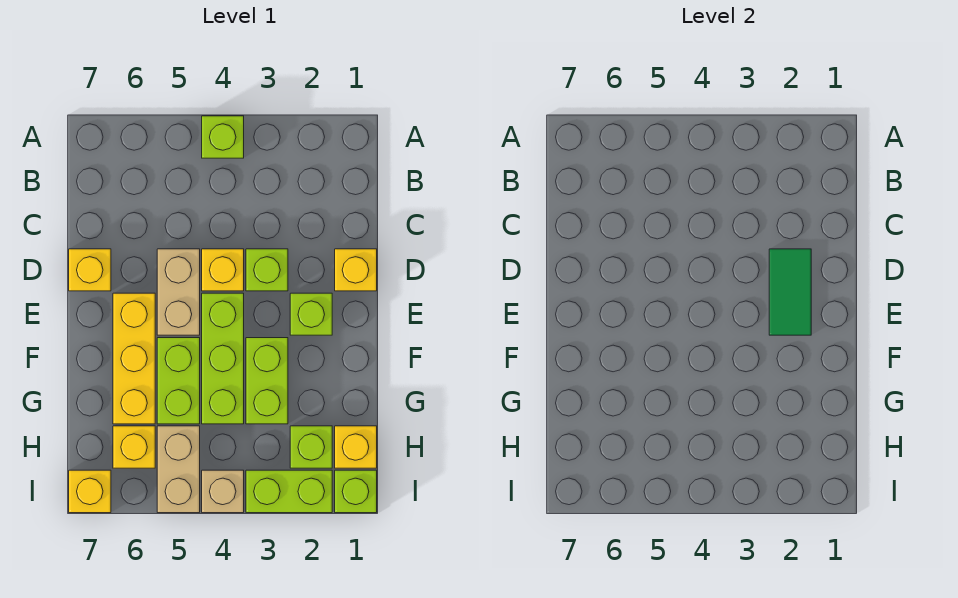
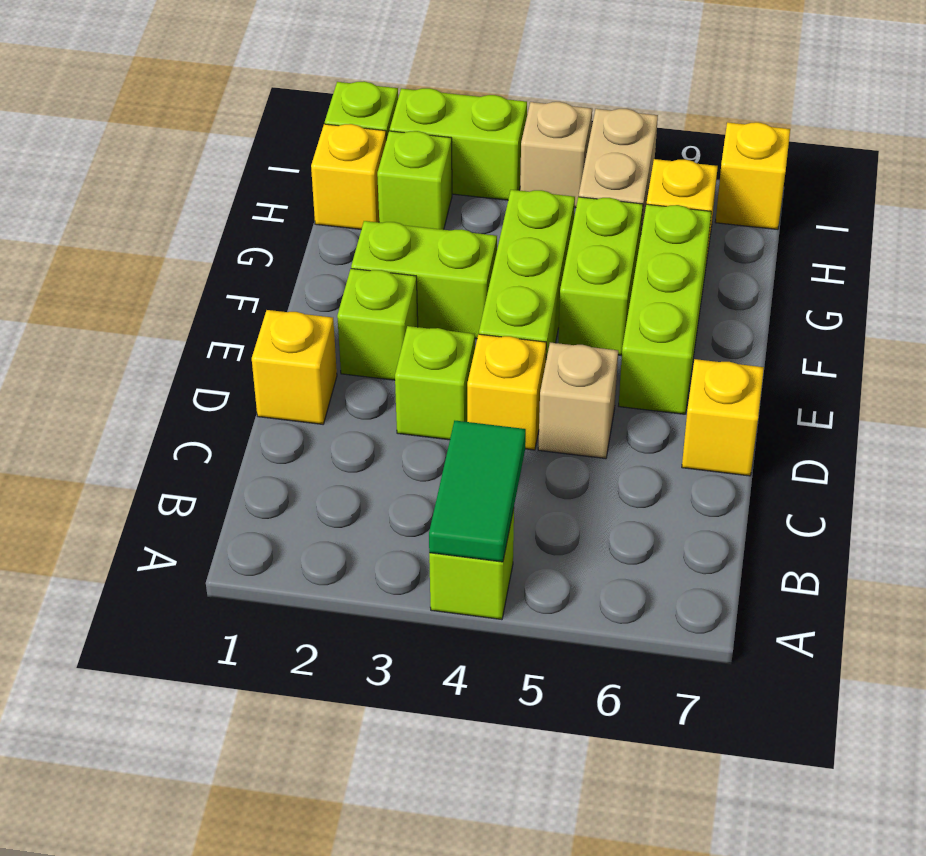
green 1x2 tile [769,249,811,335] -> green 1x2 tile moved to [429,421,526,562]
tan 1x2 brick [157,249,200,335] -> tan 1x1 brick [538,343,618,459]
yellow 1x3 brick [113,293,155,424] -> lime 1x3 brick [619,204,711,414]
lime 1x2 brick [246,338,288,424] -> lime 1x2 brick turned to [351,221,497,339]

